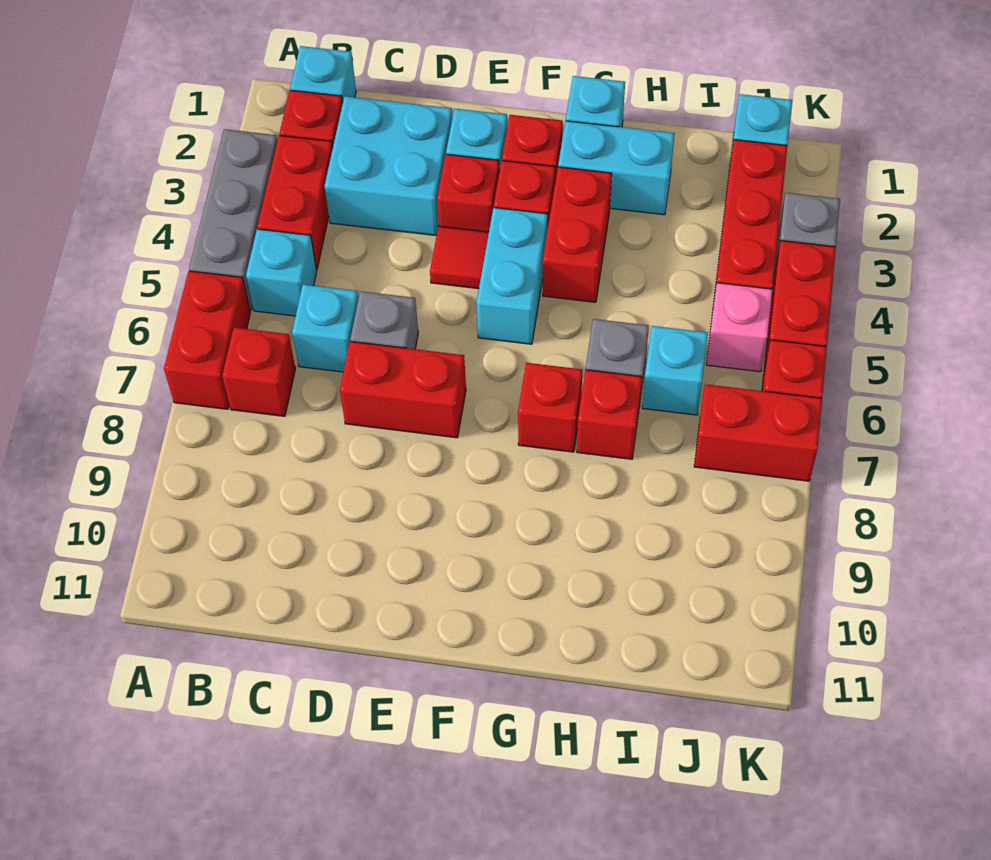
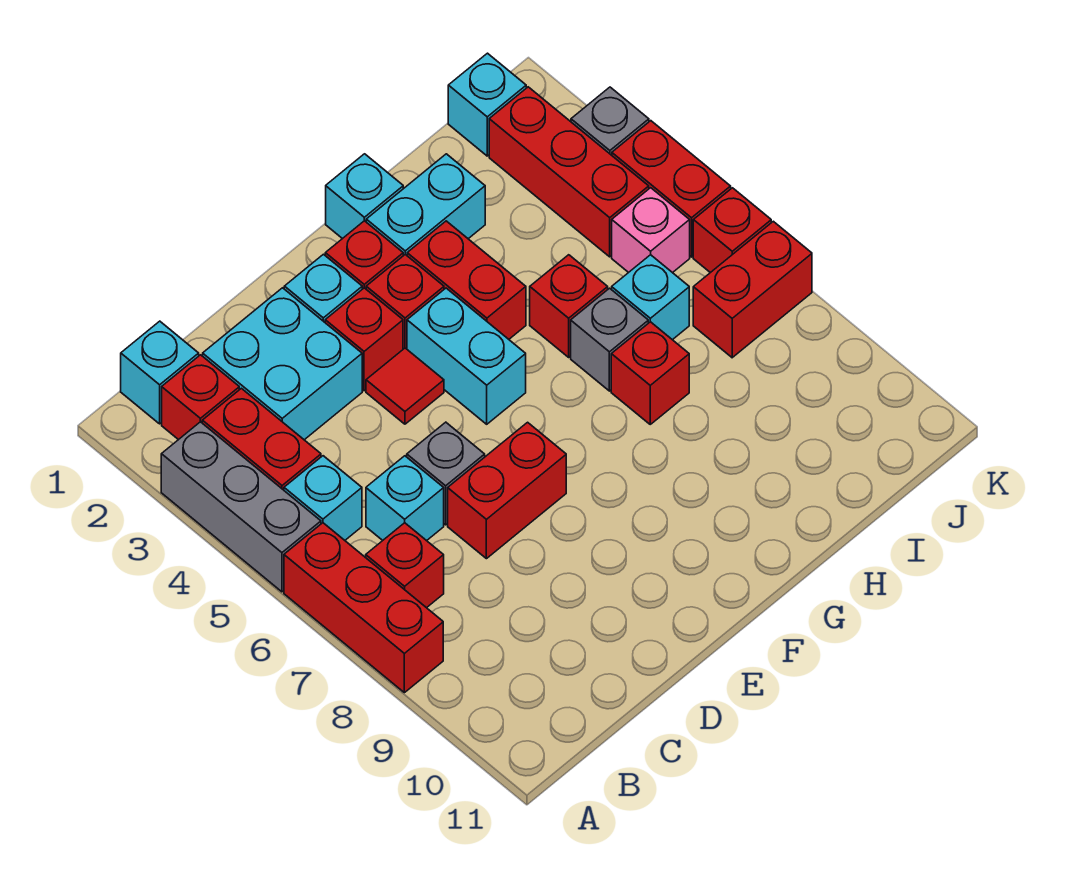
red 1x2 brick [164,271,250,409] -> red 1x3 brick [284,523,443,693]
red 1x1 brick [518,363,582,452] -> red 1x1 brick moved to [530,255,608,357]

